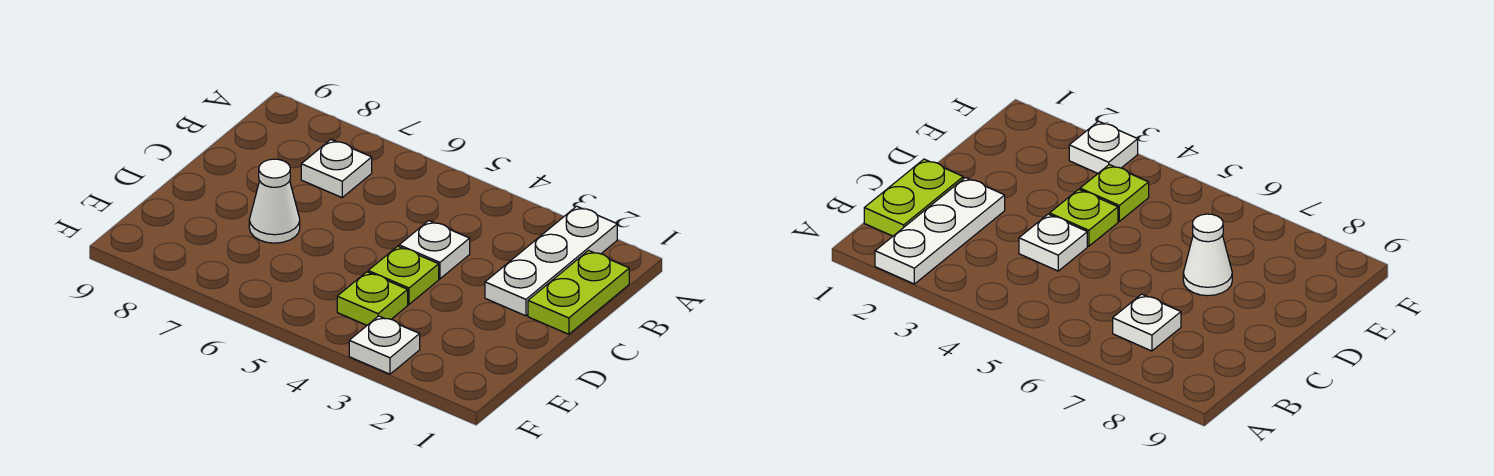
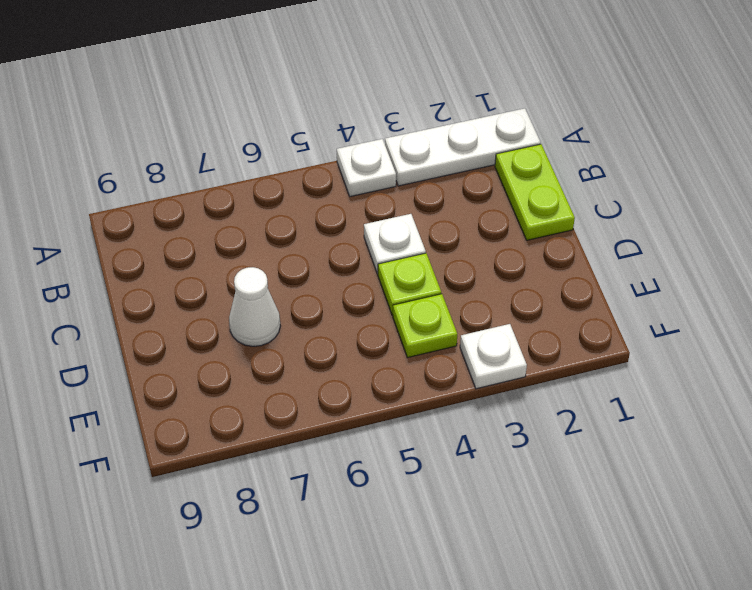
white 1x3 plate [485,206,617,316] -> white 1x3 plate turned to [385,108,541,186]
white 1x1 plate [301,140,372,198] -> white 1x1 plate moved to [337,139,396,197]

